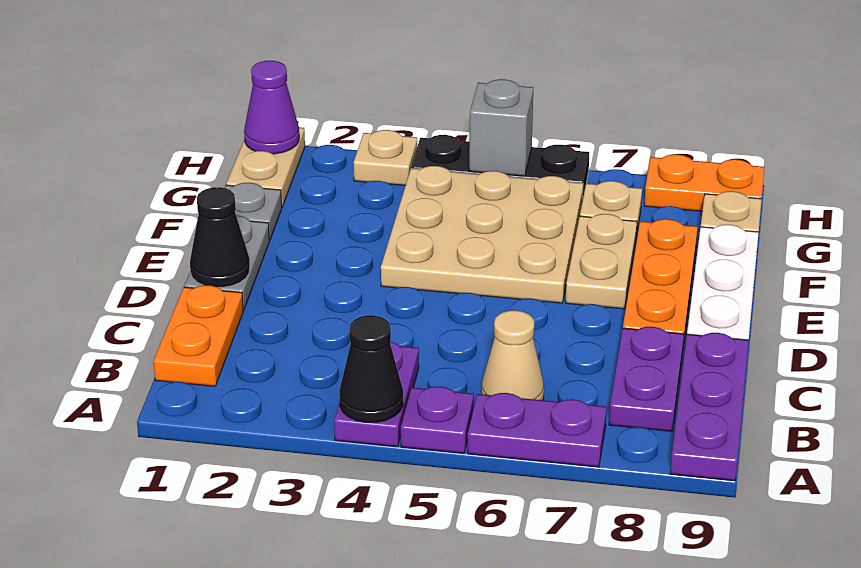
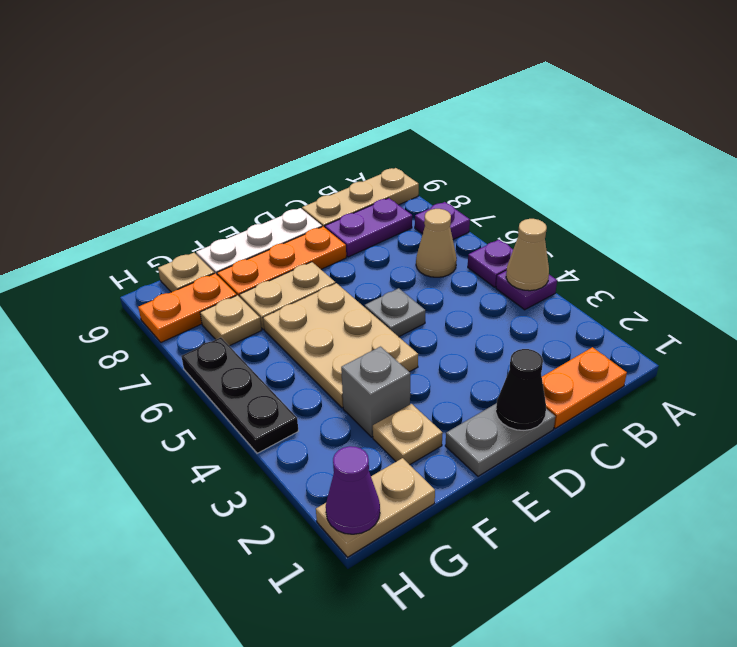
purple 1x2 plate [334,342,419,447] -> purple 1x1 plate [496,271,557,310]
black 1x1 cone [339,315,403,422] -> tan 1x1 cone [506,219,549,291]
purple 1x2 plate [468,393,607,467] -> purple 1x1 plate [415,202,470,240]
purple 1x3 plate [670,333,749,481] -> tan 1x3 plate [302,168,419,227]
tan 3x3 plate [381,166,583,303] -> tan 2x3 plate [263,283,418,408]
grey 1x1 plate [225,183,282,241] -> grey 1x1 plate moved to [365,288,425,337]
tan 1x1 plate [354,130,417,185] -> tan 1x1 plate moved to [373,404,443,465]
grey 1x1 brick [469,79,533,176] -> grey 1x1 brick moved to [341,347,410,437]
orange 1x2 plate [644,154,765,211] -> orange 1x2 plate turned to [138,273,237,342]

